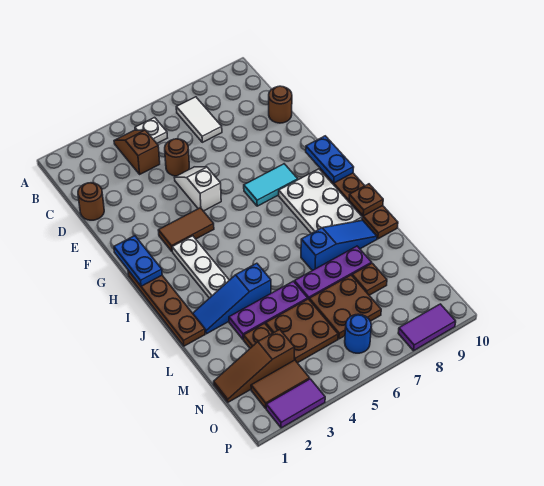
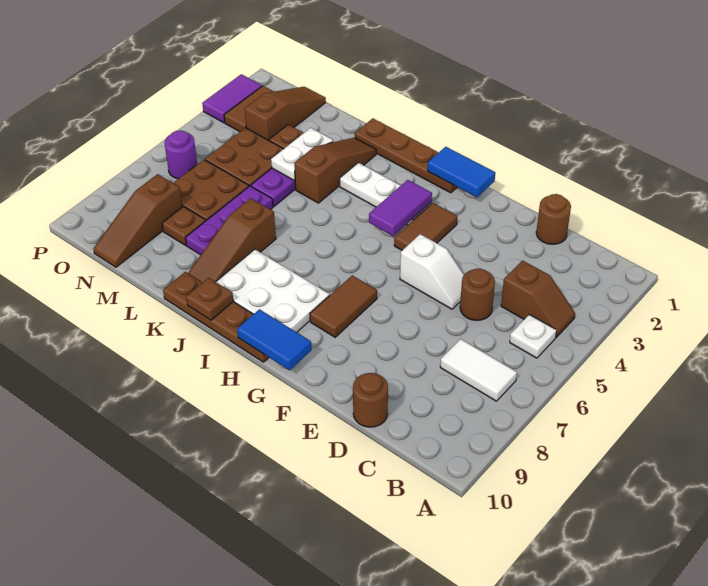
blue 1x2 plate [114,236,162,286] -> blue 1x2 tile [428,147,495,197]
cyan 1x2 tile [244,164,298,206] -> brown 1x2 tile [310,275,377,337]
blue 1x2 plate [306,136,354,183] -> blue 1x2 tile [237,309,311,370]
blue 1x3 slope [193,263,271,334] -> brown 1x3 slope [294,138,376,203]
blue 1x3 slope [301,220,377,271] -> brown 1x3 slope [188,198,276,282]
none -> white 1x2 plate [271,128,333,180]
none -> brown 1x3 slope [93,174,182,267]
blue 1x1 round brick [345,314,371,353] -> purple 1x1 round brick [165,130,197,179]
purple 1x2 tile [398,304,456,351] -> purple 1x2 tile moved to [369,180,432,236]

